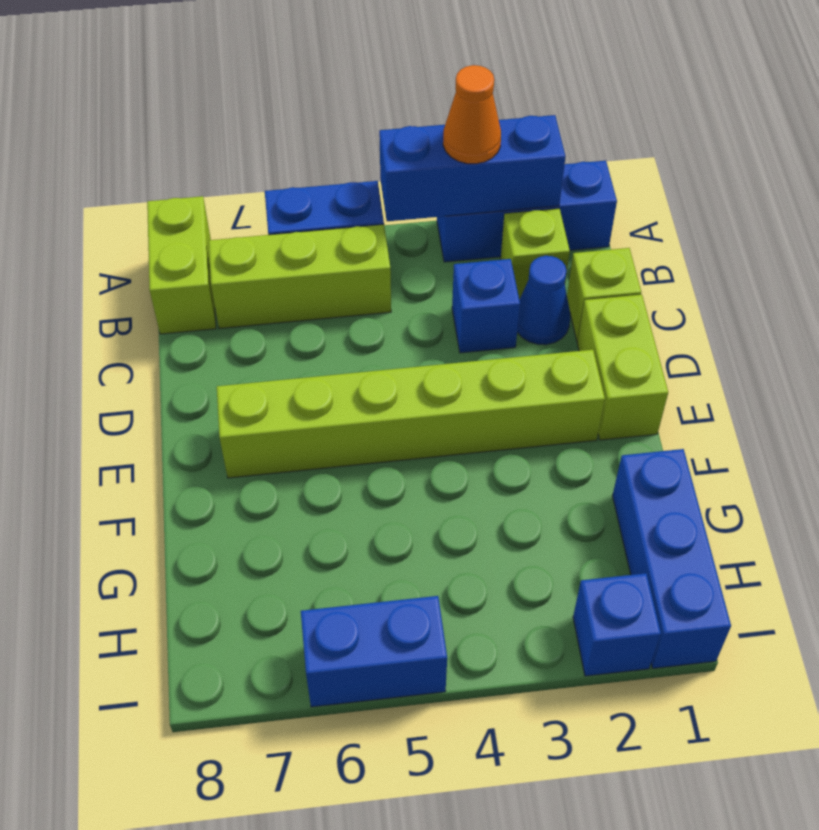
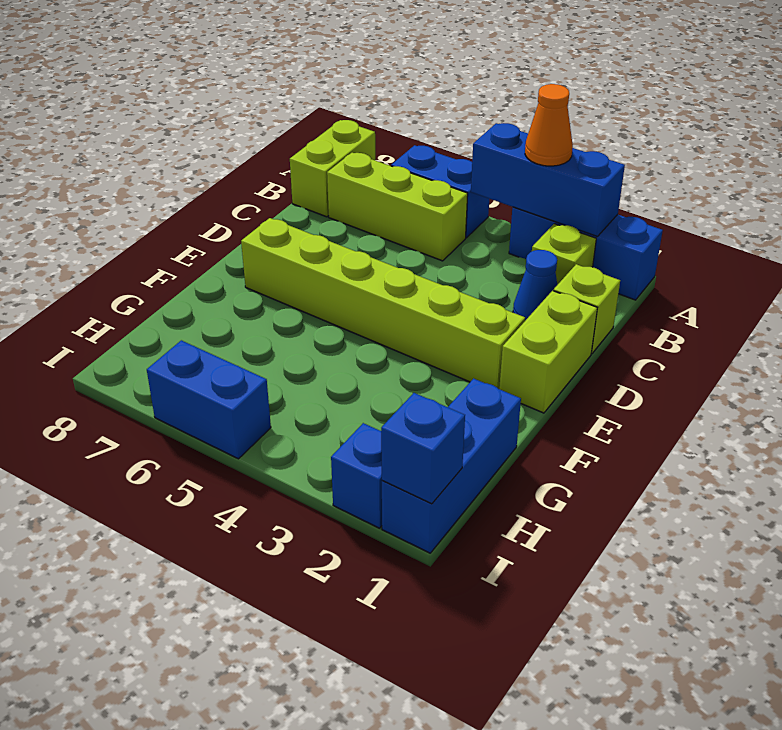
blue 1x1 brick [452,259,520,353] -> blue 1x1 brick moved to [381,393,465,504]

